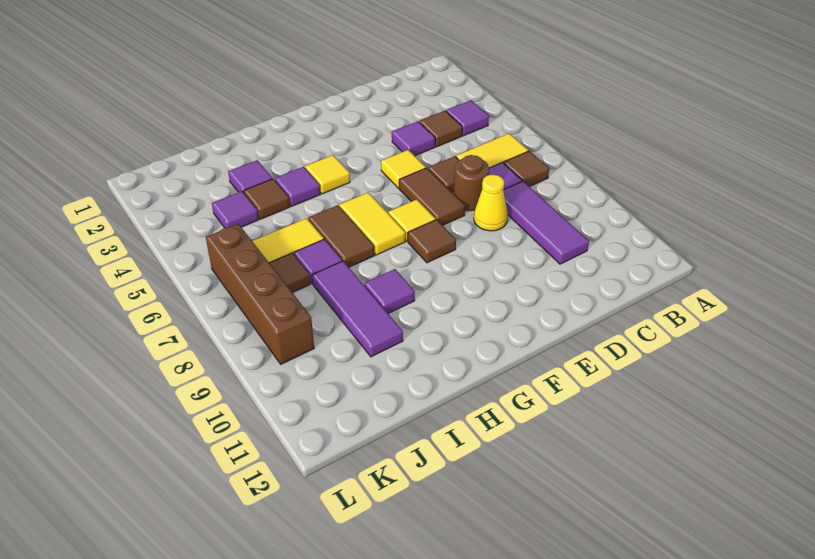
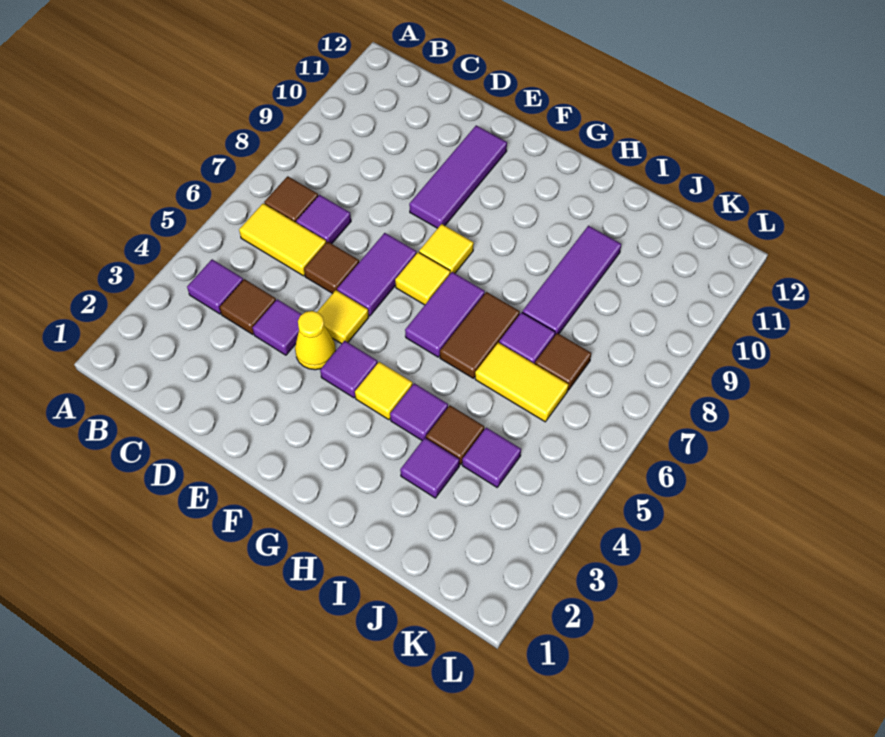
purple 1x3 tile [503,181,589,264] -> purple 1x3 tile moved to [409,125,507,228]
brown 1x1 round brick [454,155,489,211] -> none
yellow 1x1 cone [474,175,508,231] -> yellow 1x1 cone moved to [295,311,336,370]
brown 1x2 tile [399,168,465,225] -> purple 1x2 tile [337,233,417,316]
brown 1x1 tile [408,220,456,263] -> yellow 1x1 tile [419,224,474,273]
yellow 1x2 tile [340,193,405,255] -> purple 1x2 tile [405,272,485,357]
purple 1x1 tile [364,269,415,313] -> purple 1x1 tile moved to [320,340,378,398]
brown 1x4 brick [206,224,314,364] -> none

